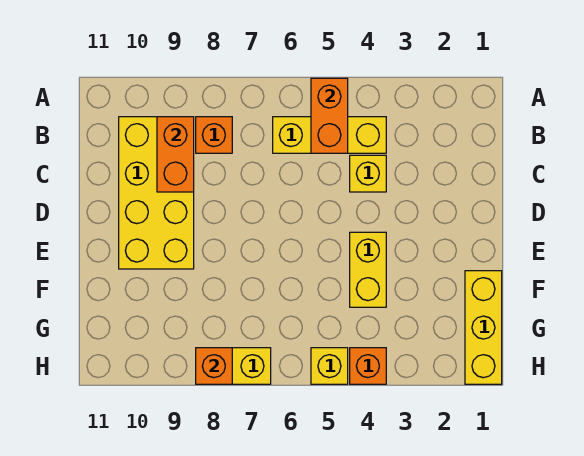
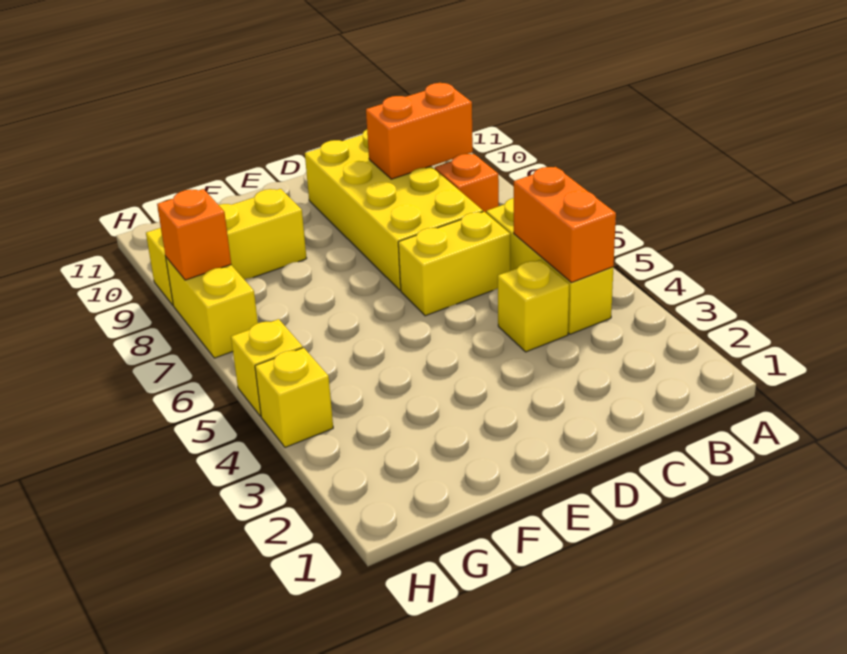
orange 1x2 brick [311,78,348,153] -> orange 1x2 brick turned to [514,167,616,283]
yellow 2x4 brick [119,117,194,269] -> yellow 2x4 brick turned to [305,130,483,290]
yellow 1x2 brick [350,232,386,307] -> yellow 1x2 brick moved to [398,212,510,316]
yellow 1x3 brick [465,271,502,384] -> yellow 1x3 brick moved to [146,189,307,305]
orange 1x1 brick [350,348,386,384] -> yellow 1x1 brick [255,348,333,447]

